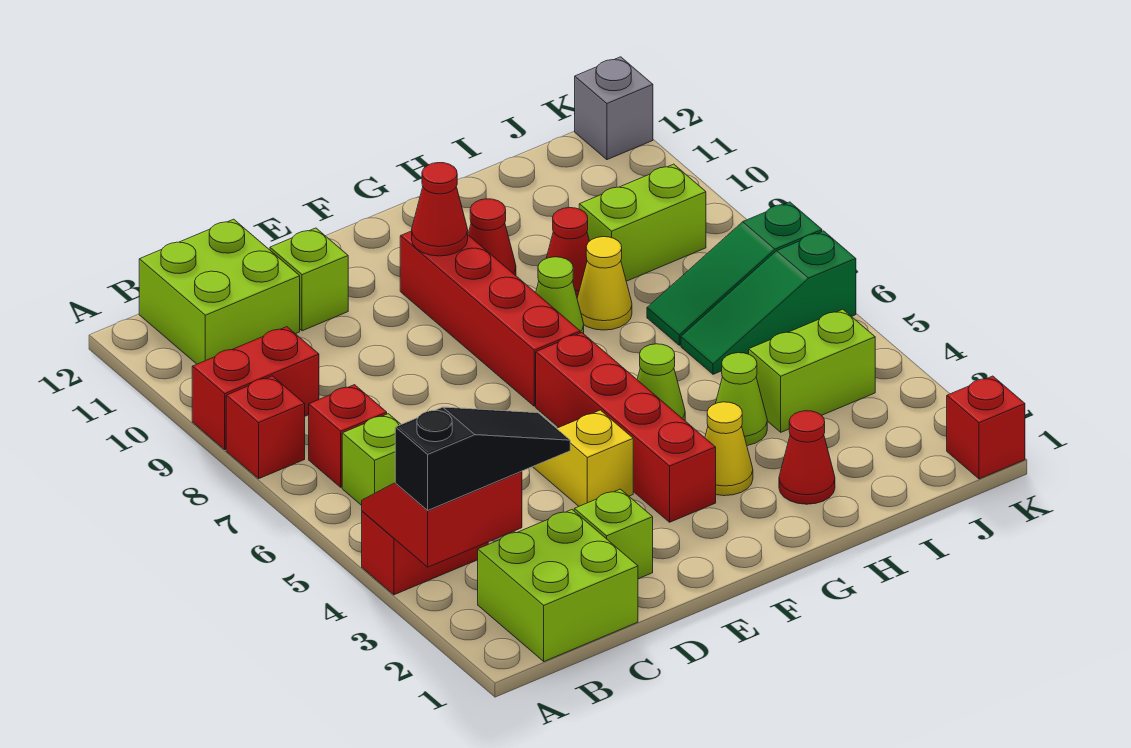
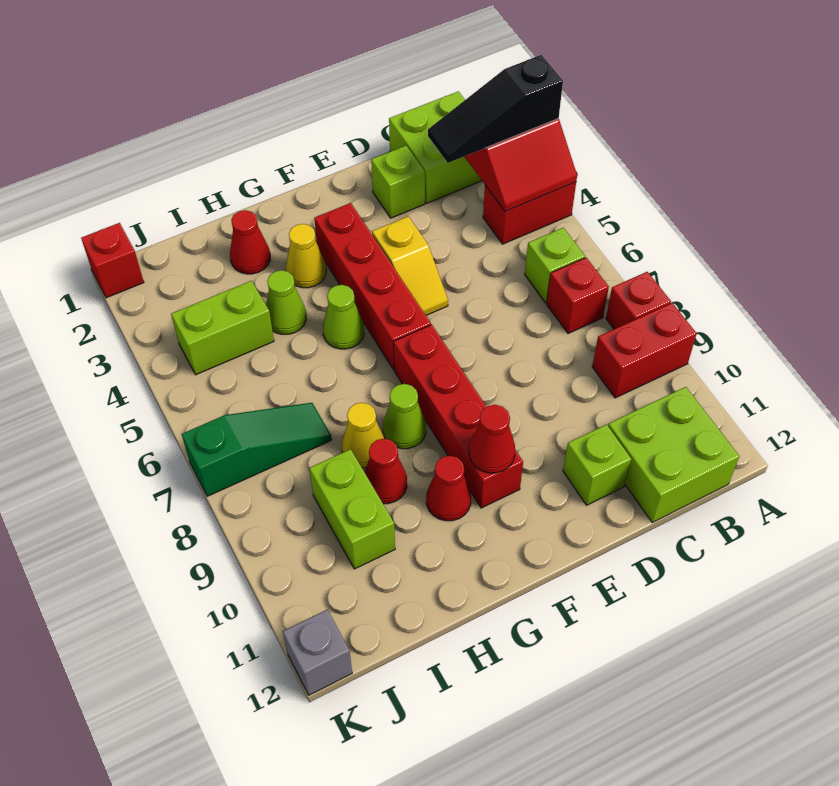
green 1x3 slope [681,231,856,374] -> none
lime 1x2 brick [579,164,706,281] -> lime 1x2 brick turned to [309,449,395,569]

